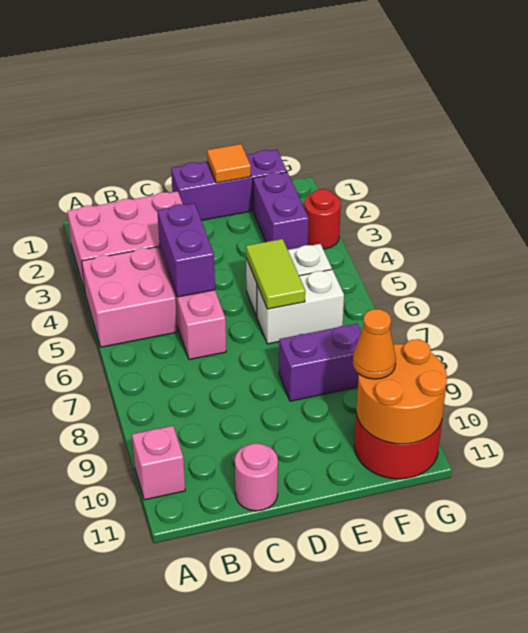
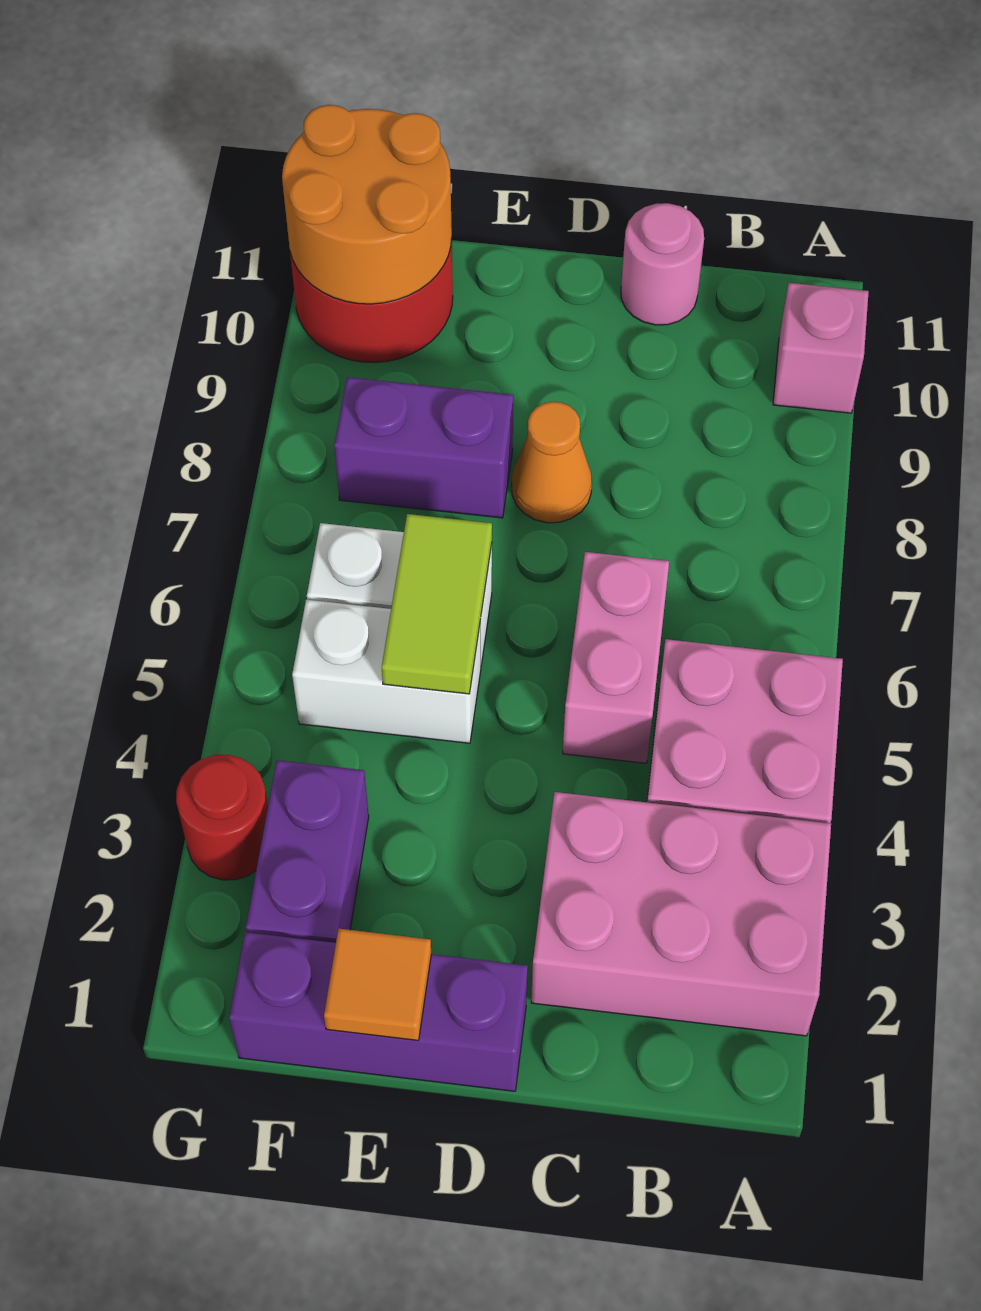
purple 1x2 brick [157,203,215,297] -> none
orange 1x1 cone [353,309,396,379] -> orange 1x1 cone moved to [512,402,592,523]

